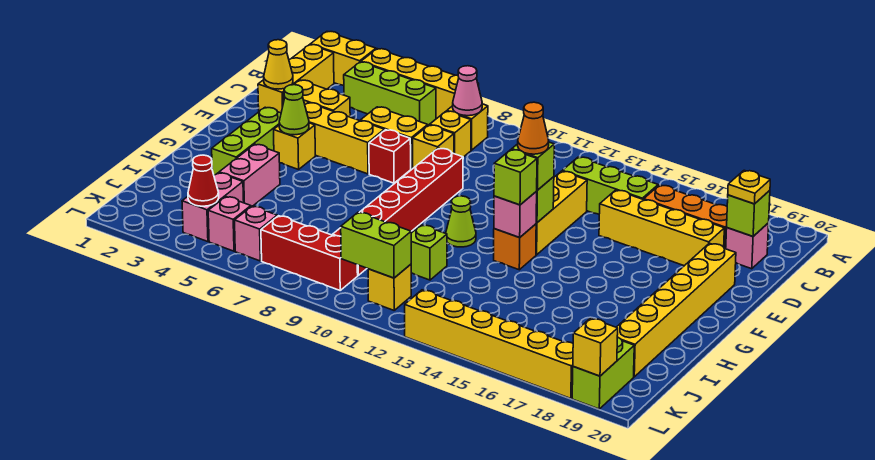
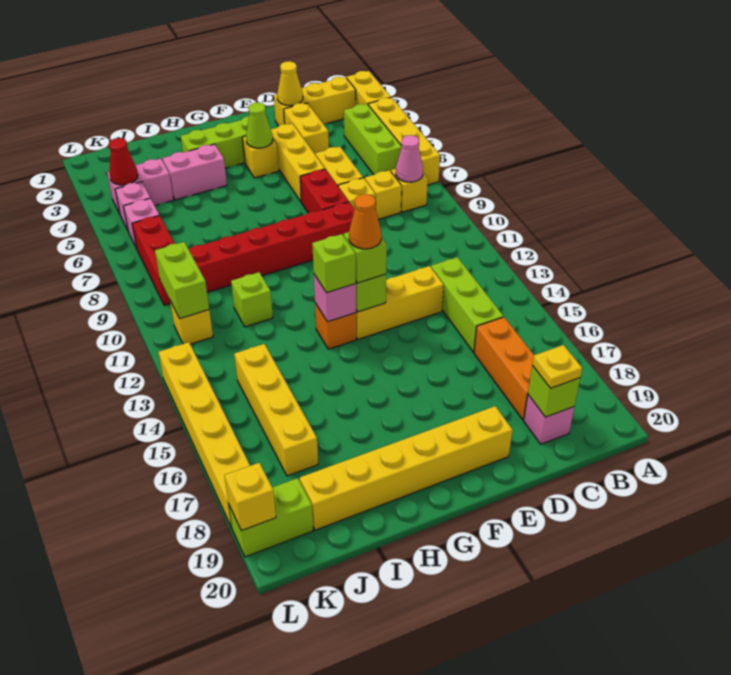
yellow 1x4 brick [599,190,724,266] -> yellow 1x4 brick moved to [234,344,318,476]
red 1x1 brick [369,130,411,183] -> red 1x2 brick [300,169,348,213]
lime 1x1 cone [446,196,476,247] -> none

